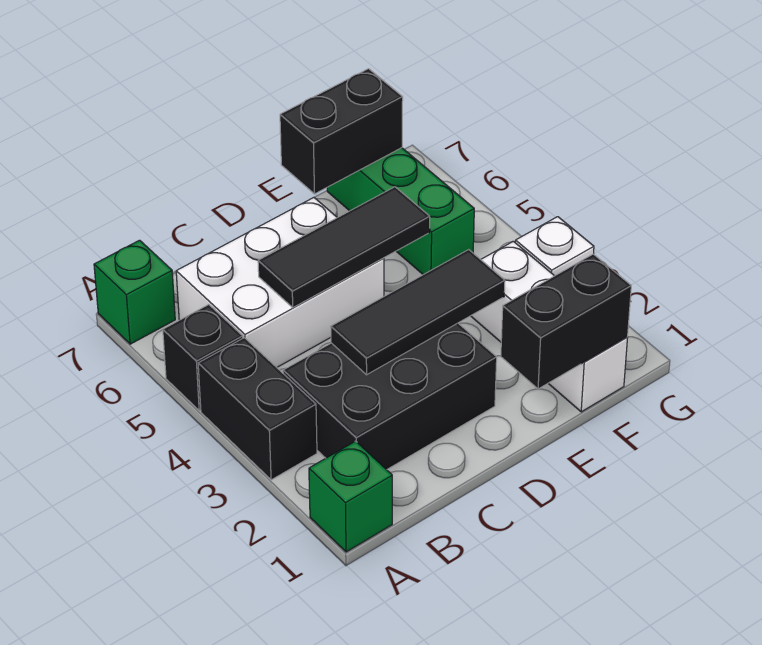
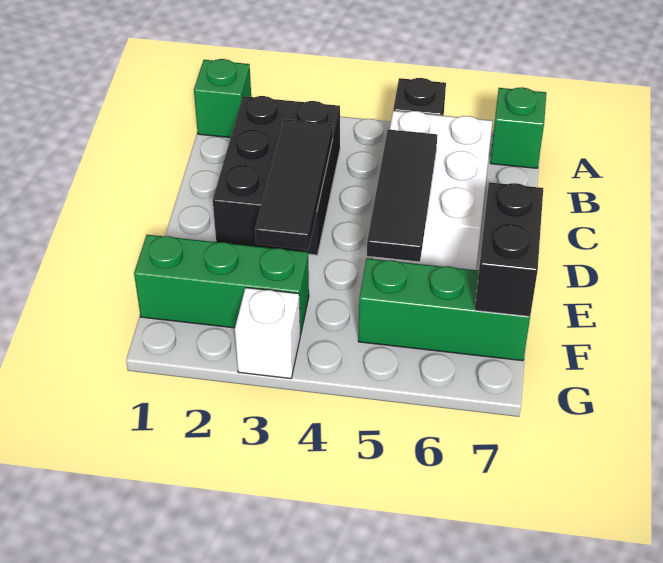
black 1x2 brick [198,338,317,480] -> none
black 1x2 brick [501,254,631,389] -> none
white 1x3 brick [471,241,628,412] -> green 1x3 brick [134,235,309,335]

